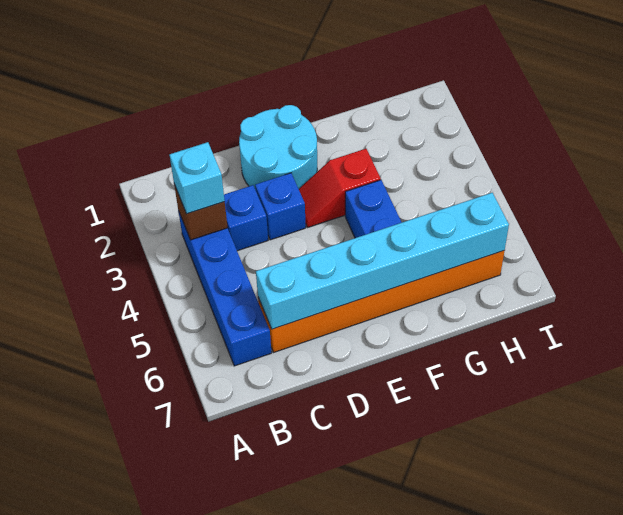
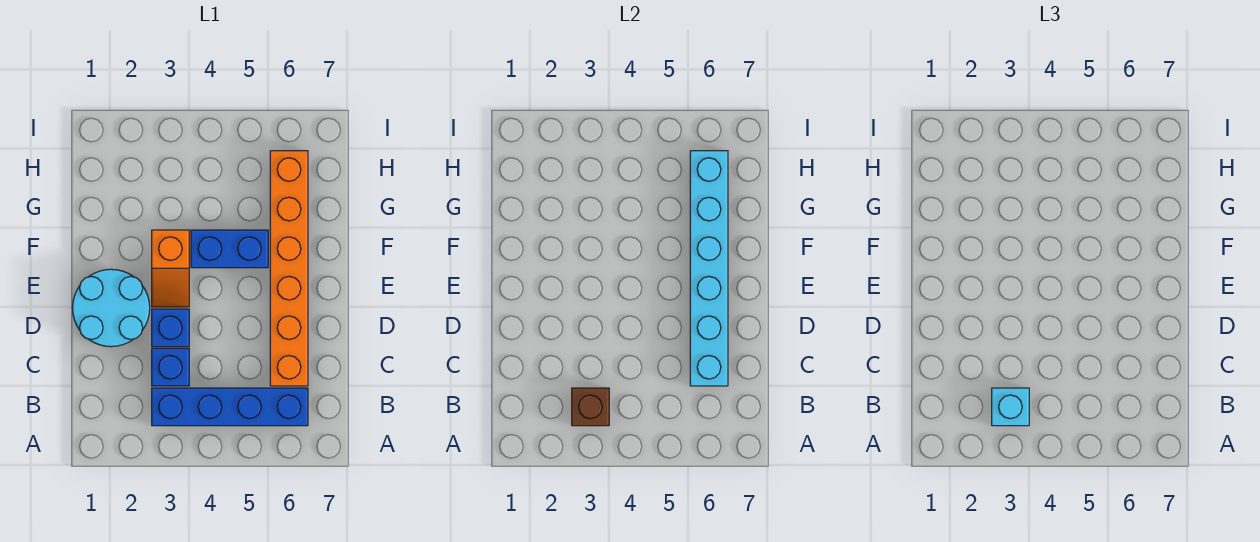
red 1x2 slope [299,149,381,227] -> orange 1x2 slope [152,230,189,307]

